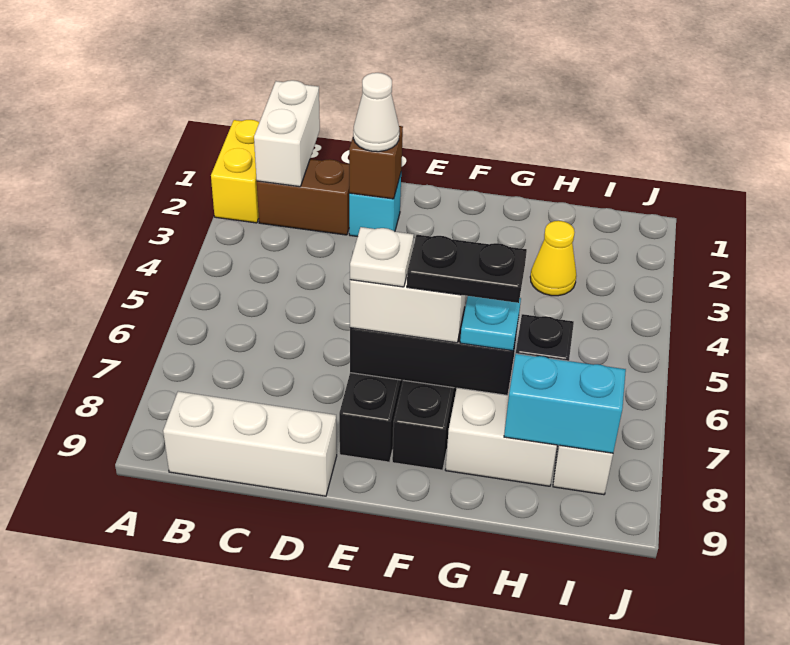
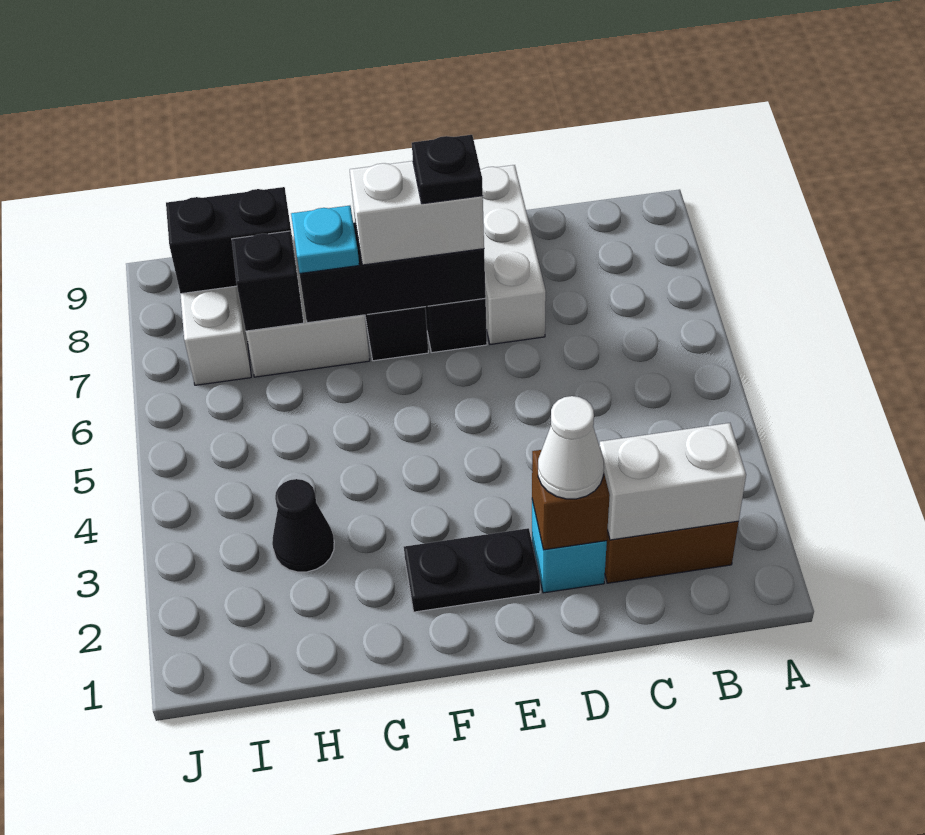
yellow 1x2 brick [211,120,259,223] -> none
white 1x2 brick [254,80,320,187] -> white 1x2 brick turned to [599,423,746,540]
white 1x3 brick [163,391,337,496] -> white 1x3 brick turned to [480,165,546,344]
white 1x1 plate [350,227,414,287] -> black 1x1 plate [412,135,483,204]
black 1x2 plate [407,235,527,303] -> black 1x2 plate moved to [404,528,540,612]
yellow 1x1 cone [530,221,576,296] -> black 1x1 cone [272,479,334,572]
cyan 1x2 brick [504,354,626,453] -> black 1x2 brick [166,187,296,294]

